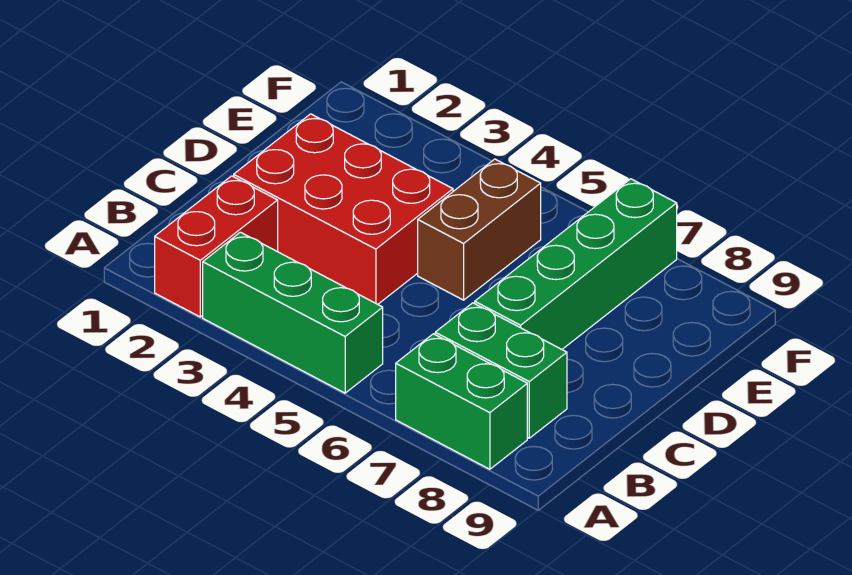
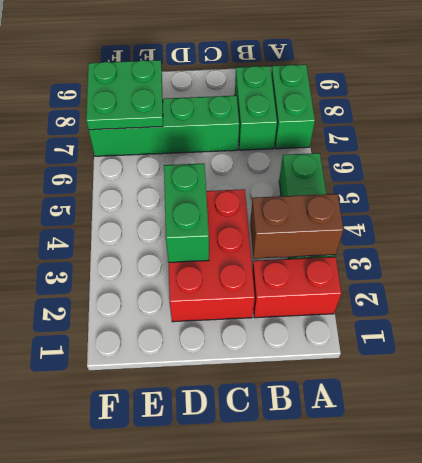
none -> green 1x2 brick [164,163,209,262]
brown 1x2 brick [418,159,541,300] -> brown 1x2 brick moved to [250,194,344,259]
none -> green 2x2 plate [86,60,163,130]

